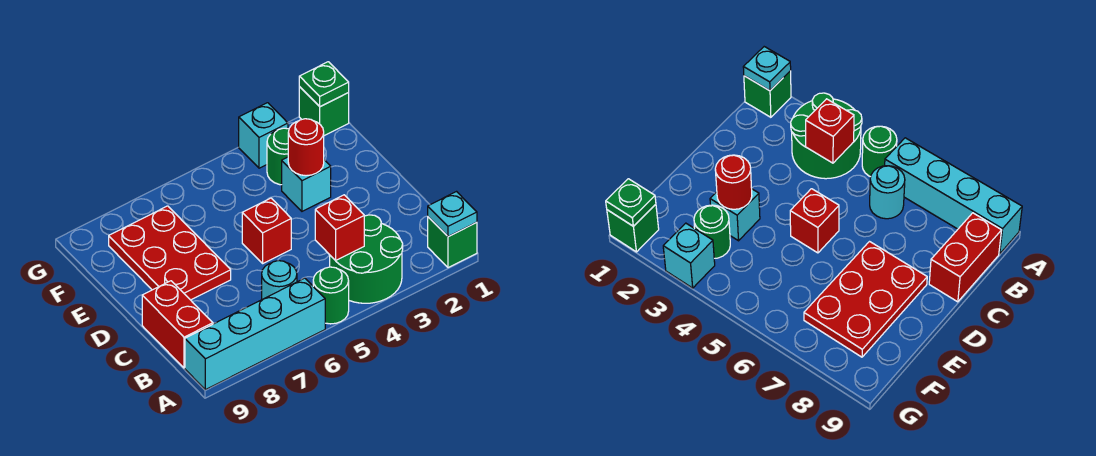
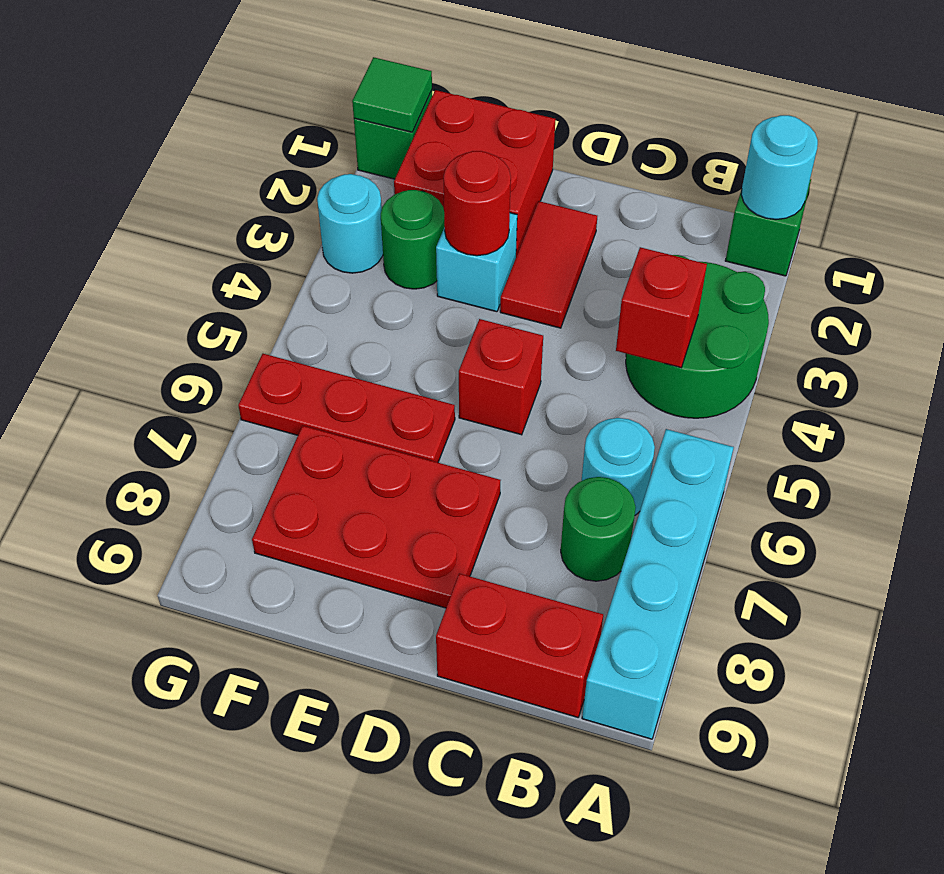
cyan 1x1 plate [428,192,477,237] -> cyan 1x1 round brick [741,115,818,220]
green 1x1 round brick [313,267,349,324] -> green 1x1 round brick moved to [561,477,636,581]
none -> red 1x2 tile [500,201,597,328]
none -> red 2x2 brick [394,90,555,256]
none -> red 1x3 plate [238,354,455,463]
green 1x1 plate [299,62,349,107] -> green 1x1 tile [352,57,432,132]
cyan 1x1 brick [239,103,288,168] -> cyan 1x1 round brick [317,174,383,273]

